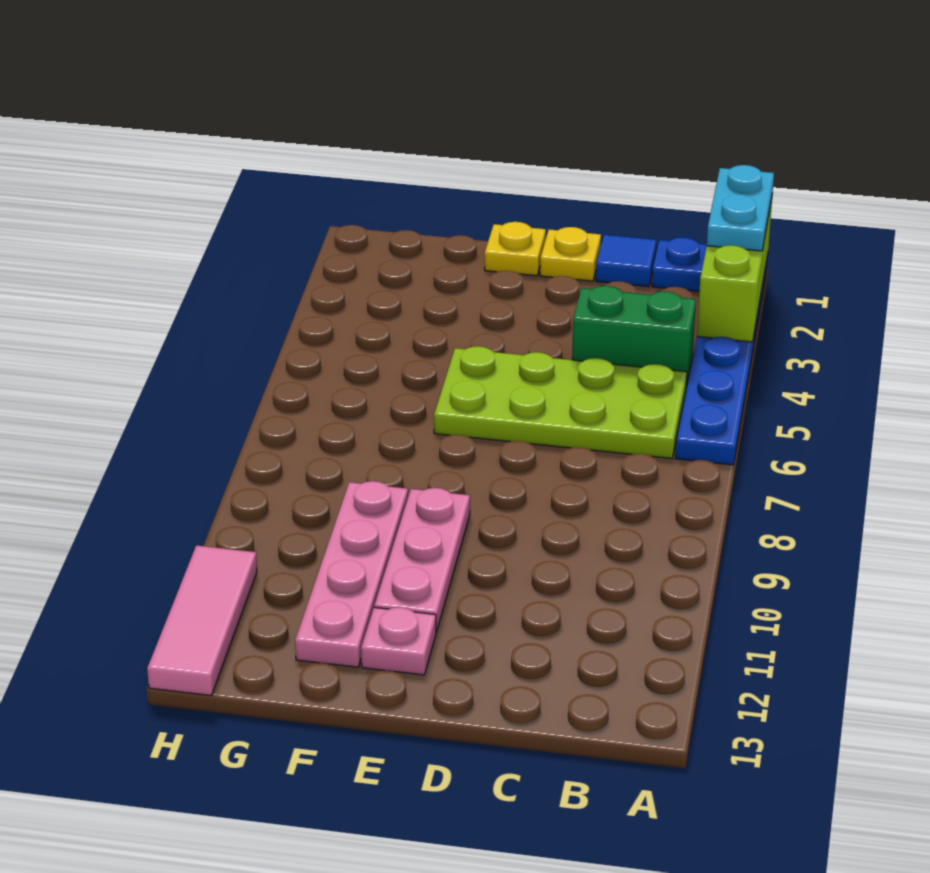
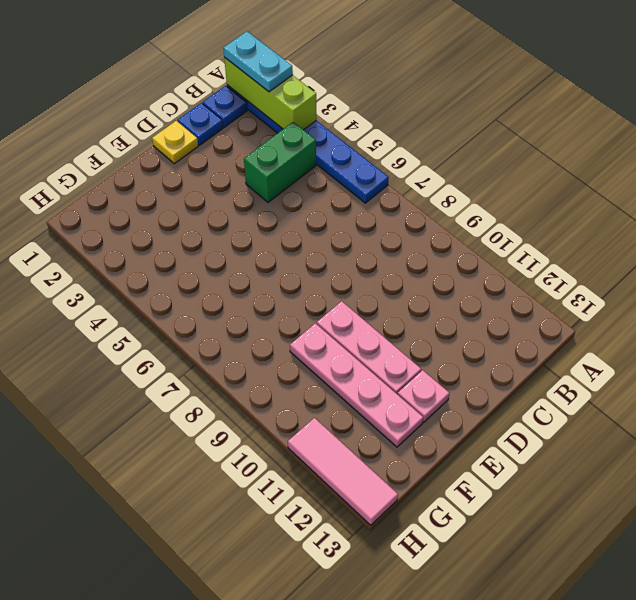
lime 2x4 plate [434,346,687,458] -> none
blue 1x1 tile [596,235,656,287] -> blue 1x1 plate [178,103,223,145]
yellow 1x1 plate [485,222,546,276] -> none

